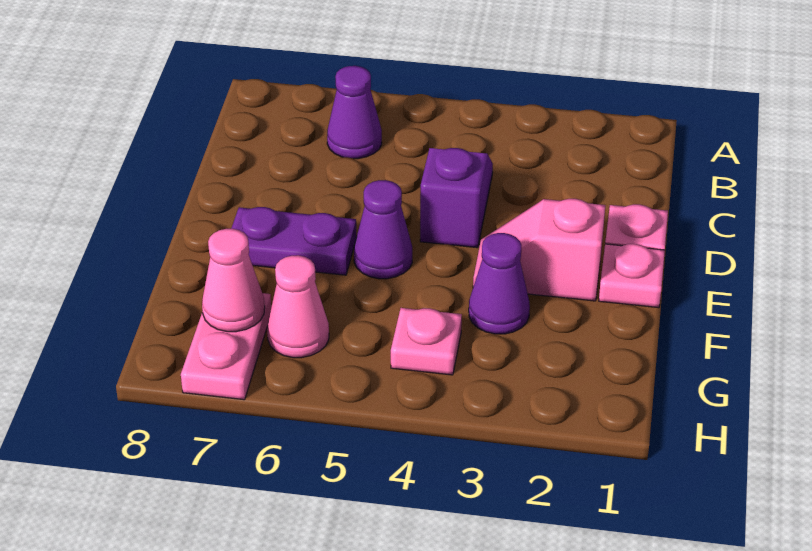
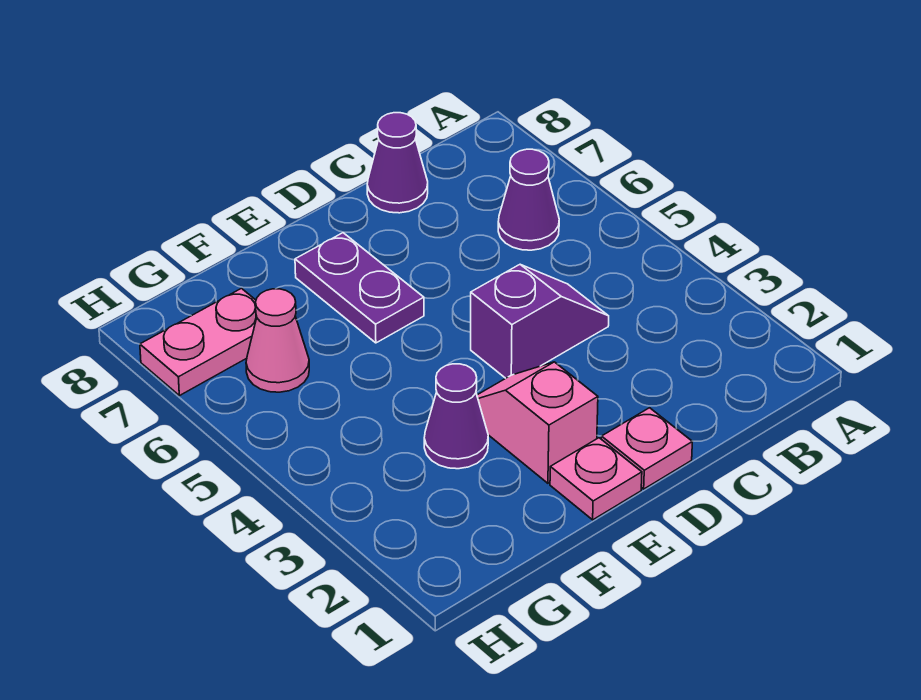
purple 1x1 cone [354,180,412,279] -> purple 1x1 cone moved to [367,113,428,213]
pink 1x1 plate [391,308,462,375] -> none
pink 1x1 cone [202,229,265,332] -> none

